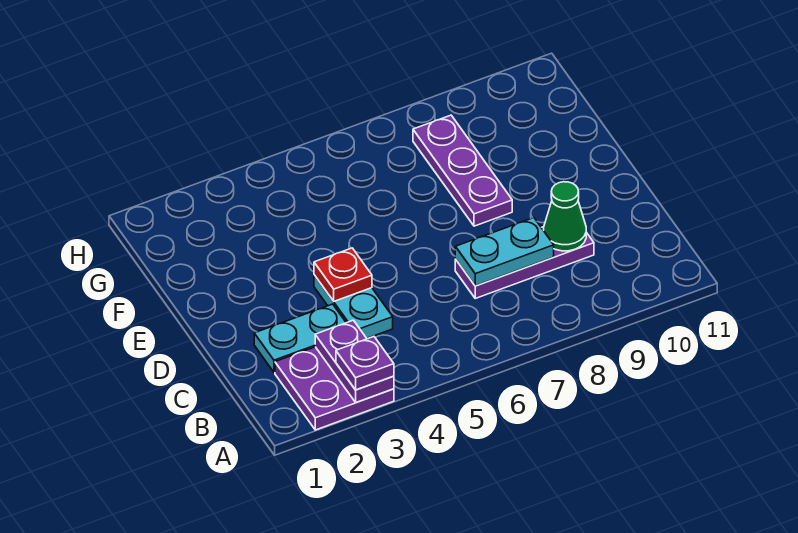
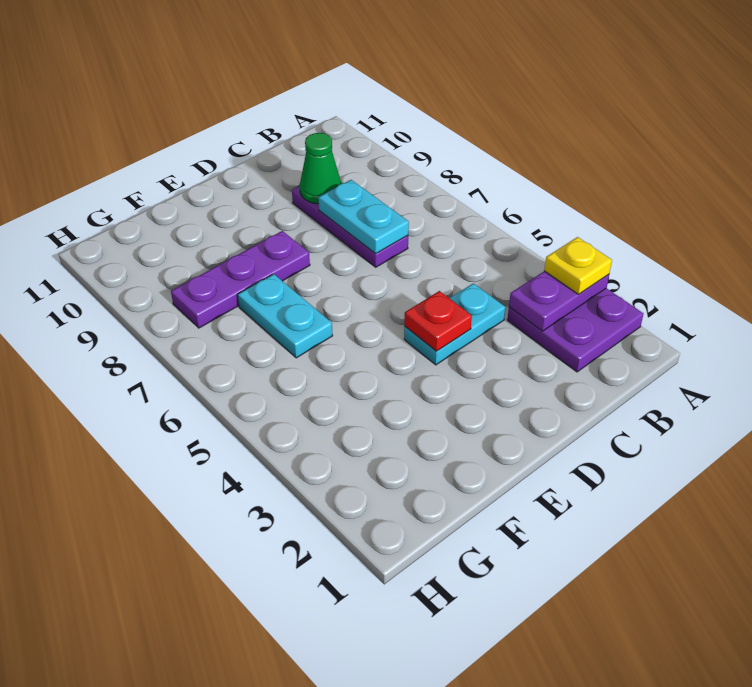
purple 1x1 plate [336,337,394,390] -> yellow 1x1 plate [544,237,612,294]
cyan 1x2 plate [254,304,346,372] -> cyan 1x2 plate moved to [238,274,333,358]

